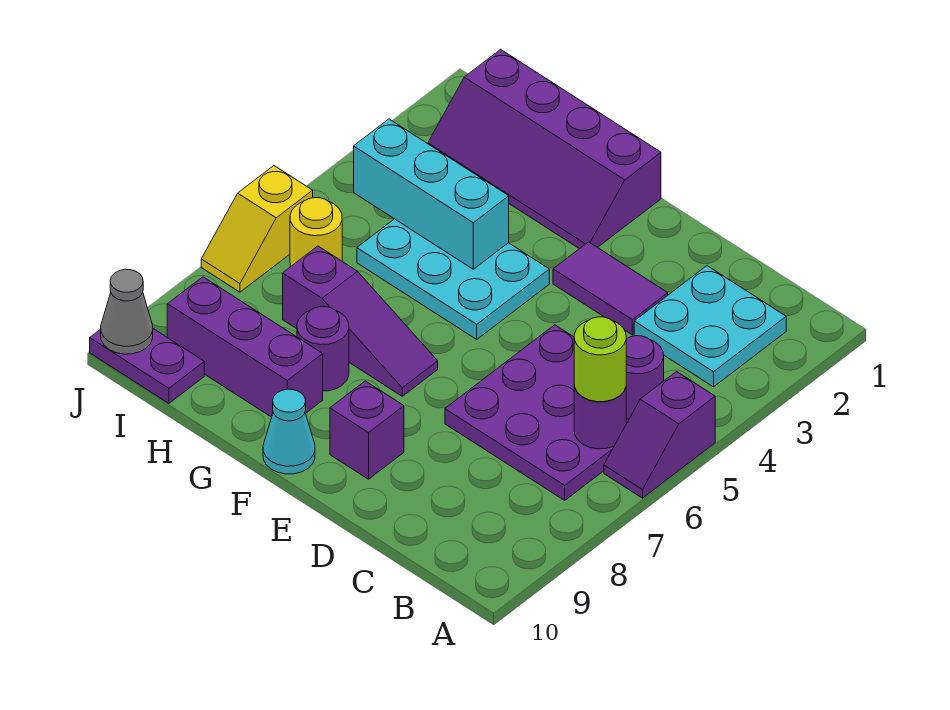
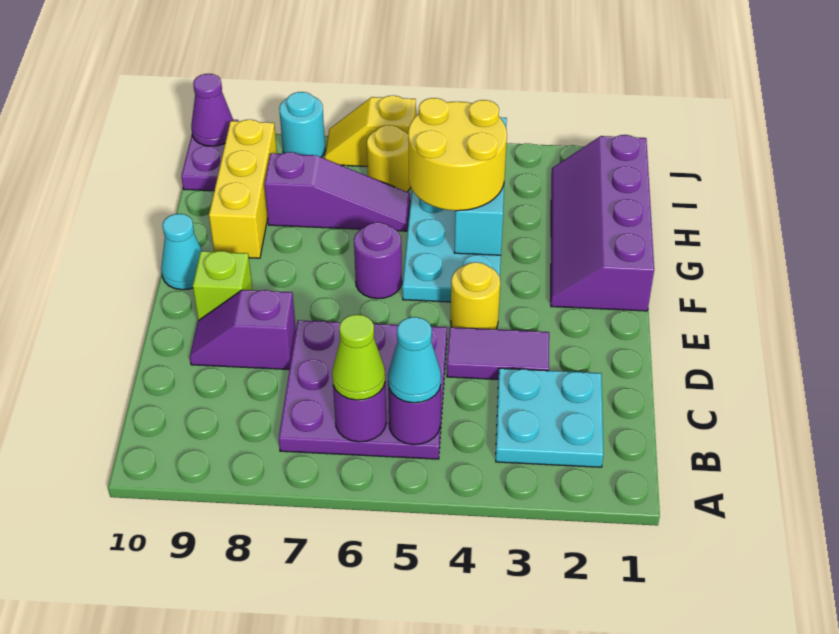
purple 1x2 slope [604,372,715,498] -> purple 1x2 slope moved to [190,290,296,370]
none -> cyan 1x1 cone [388,317,441,403]
lime 1x1 round brick [574,317,626,402] -> lime 1x1 cone [332,314,385,400]
purple 1x2 tile [553,242,668,335] -> purple 1x2 tile turned to [447,327,549,379]
none -> yellow 1x1 round brick [451,262,500,329]
purple 1x1 brick [330,381,404,479] -> lime 1x1 brick [193,251,253,321]
purple 1x3 slope [283,246,438,396] -> purple 1x3 slope turned to [264,152,410,231]
none -> yellow 2x2 round brick [408,98,507,211]
purple 1x1 round brick [297,307,349,391] -> purple 1x1 round brick moved to [354,222,402,299]
purple 1x3 brick [167,277,323,417] -> yellow 1x3 brick [209,120,277,258]
none -> cyan 1x1 round brick [279,92,325,157]
grey 1x1 cone [101,269,153,354] -> purple 1x1 cone [191,74,234,146]

